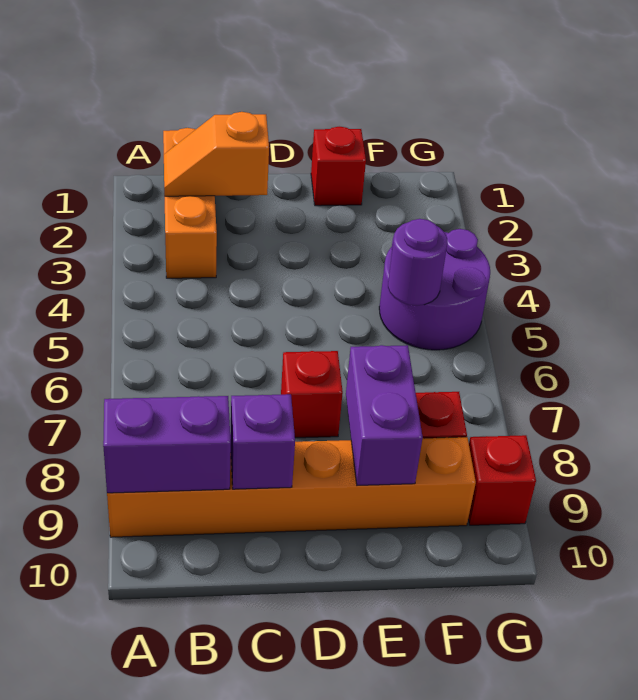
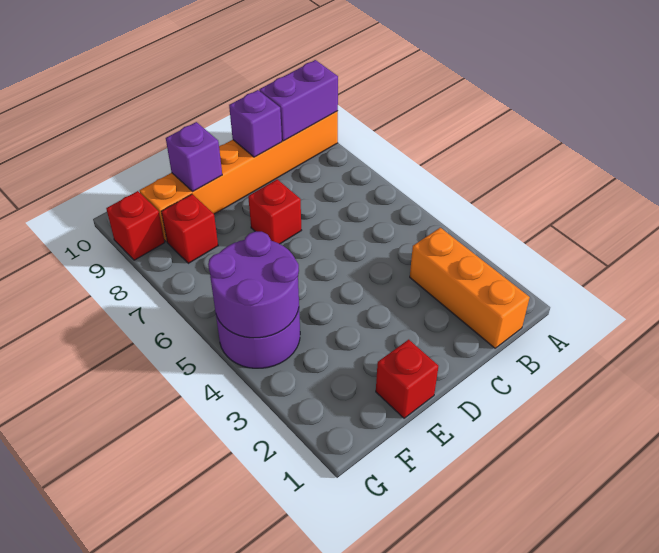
orange 1x2 slope [164,112,269,196] -> none
purple 1x2 brick [346,345,423,485] -> purple 1x1 brick [166,122,222,191]
purple 1x1 round brick [388,219,447,306] -> purple 2x2 round brick [208,231,299,338]

